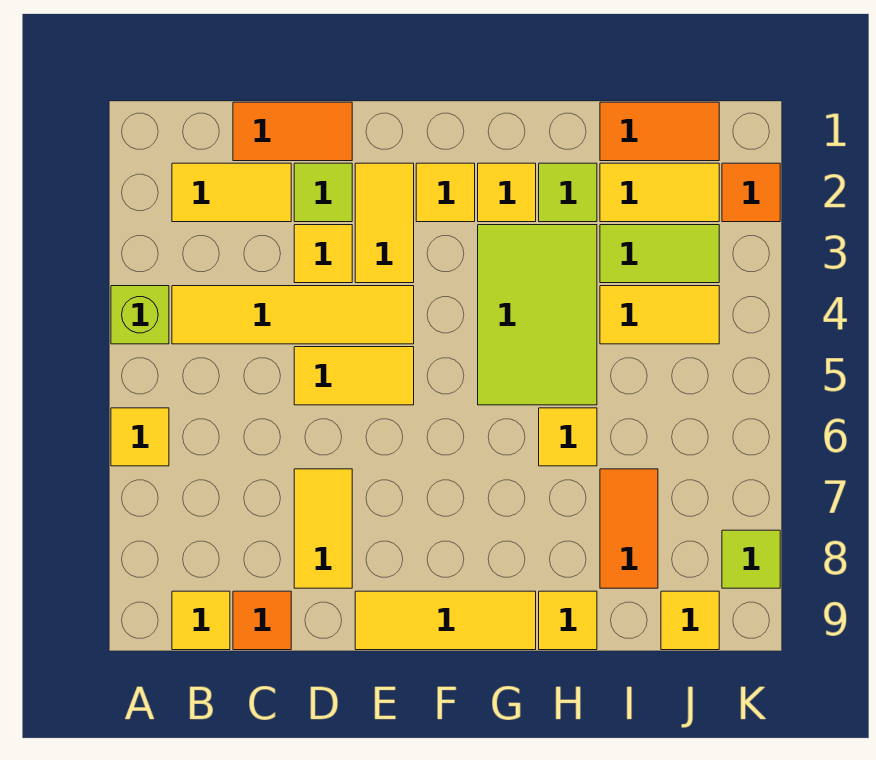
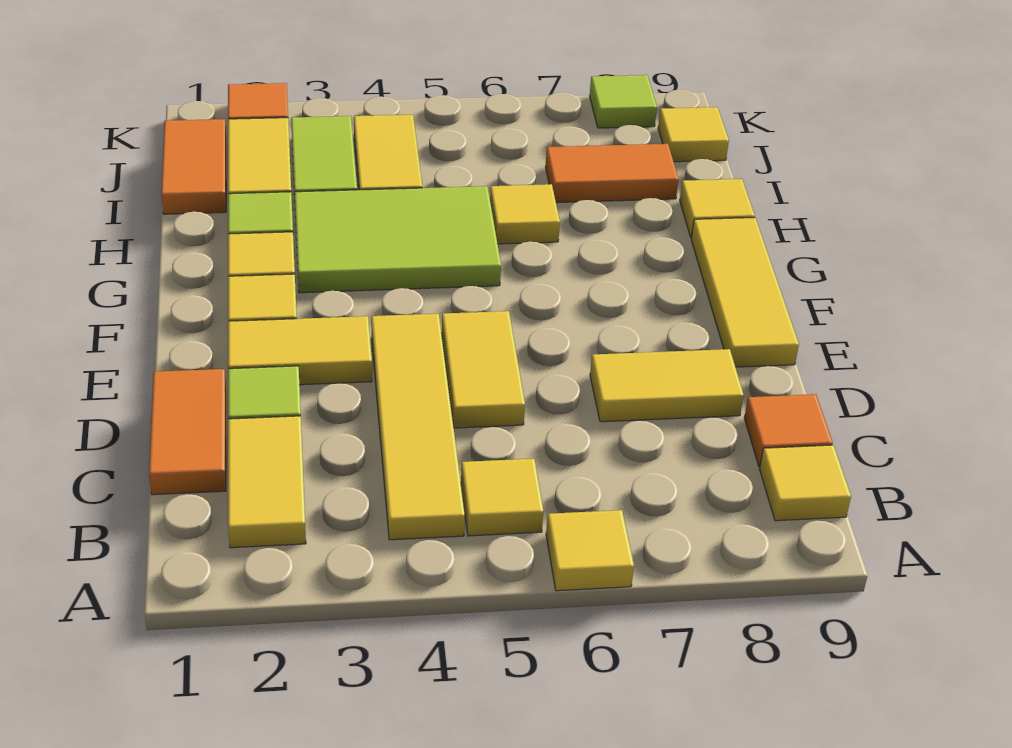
lime 1x1 brick [111,286,169,344] -> none
yellow 1x1 tile [294,225,352,283] -> yellow 1x1 tile moved to [461,459,544,536]

